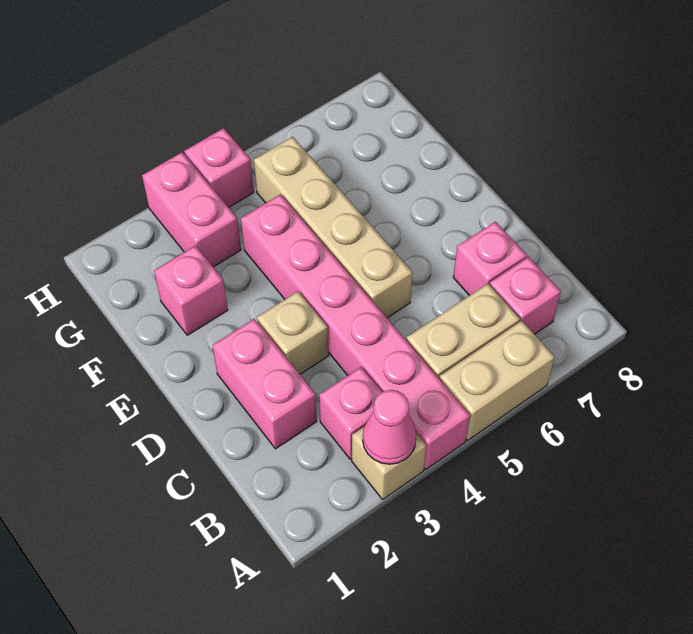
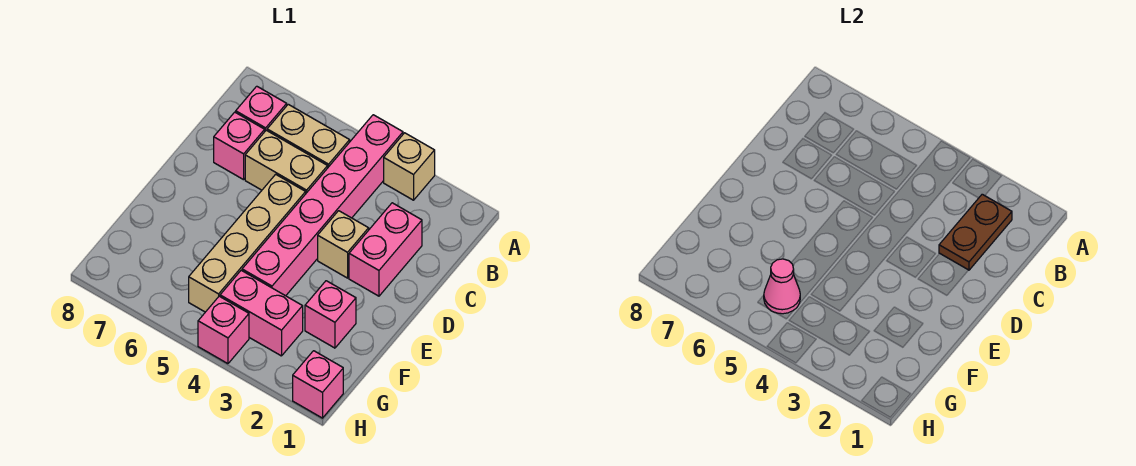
pink 1x1 cone [363,390,416,464] -> pink 1x1 cone moved to [764,259,800,314]
tan 1x2 brick [439,321,555,440] -> tan 1x2 brick moved to [245,130,328,193]
none -> brown 1x2 plate [939,194,1012,270]
pink 1x1 brick [319,367,382,459] -> pink 1x1 brick moved to [293,351,343,418]
pink 1x2 brick [142,152,241,267] -> pink 1x2 brick turned to [220,270,303,356]

